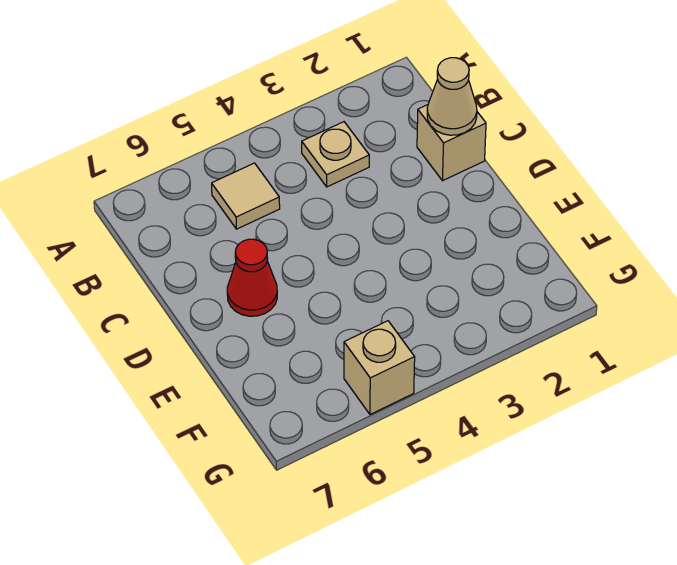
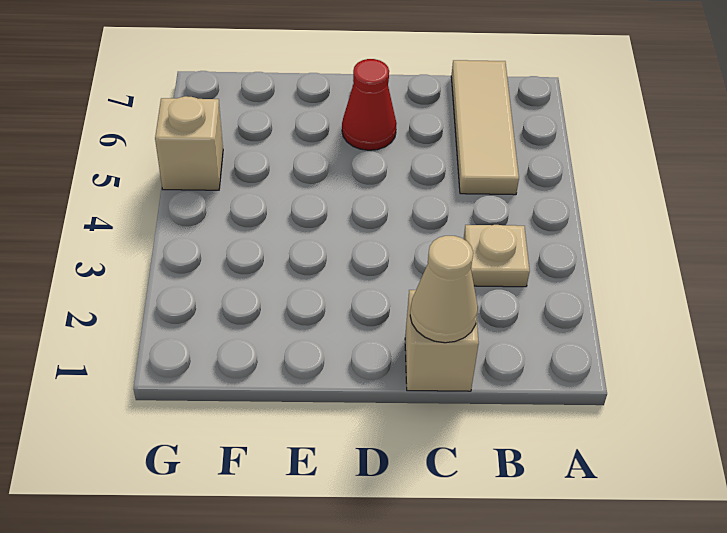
tan 1x1 tile [212,163,280,229] -> tan 1x3 tile [451,60,519,195]

